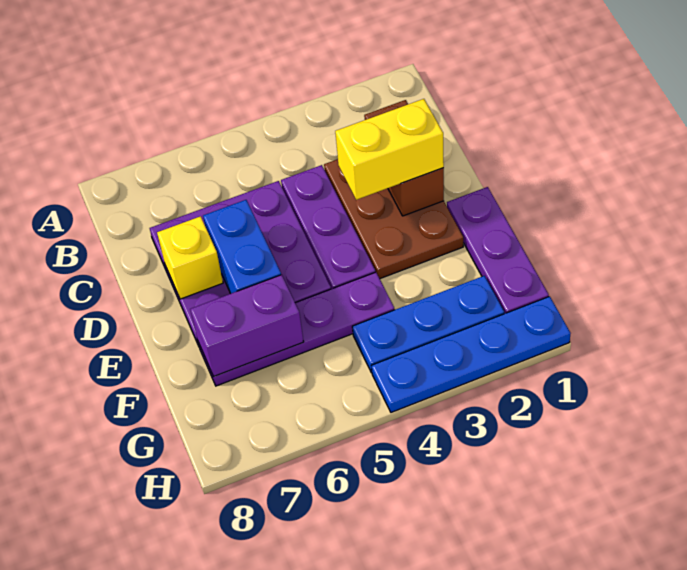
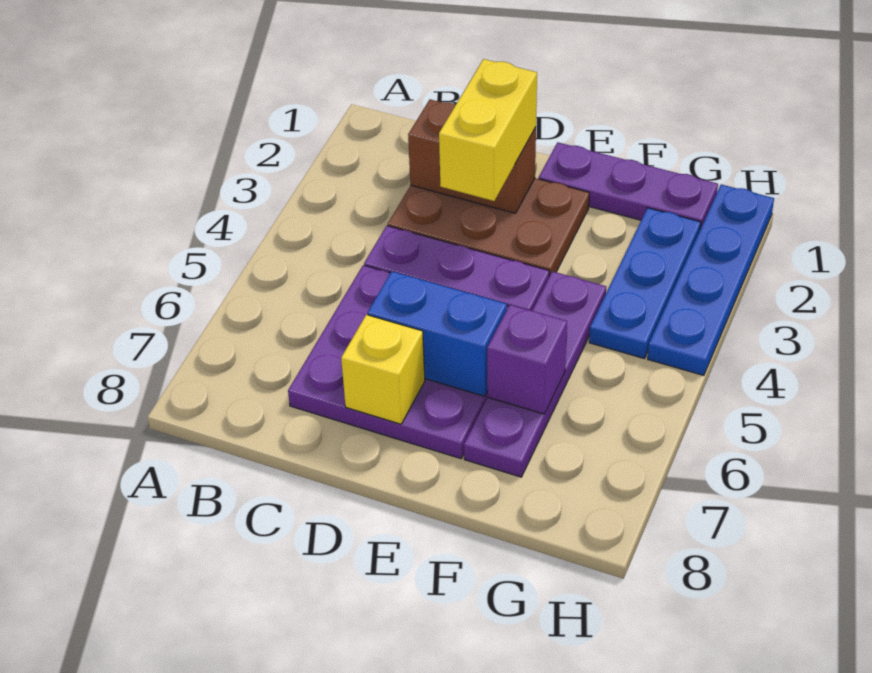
purple 1x2 brick [190,275,304,377] -> purple 1x1 brick [487,305,567,414]

